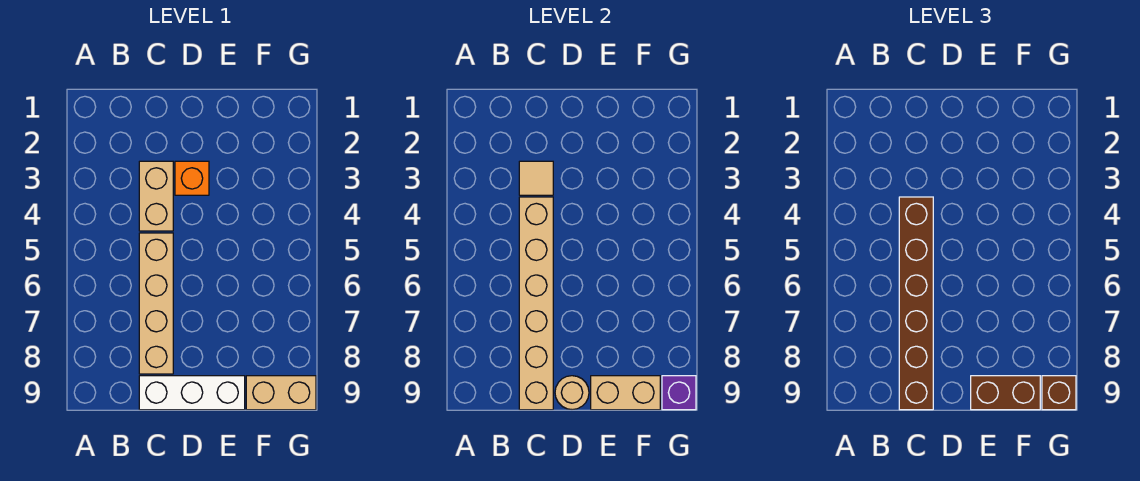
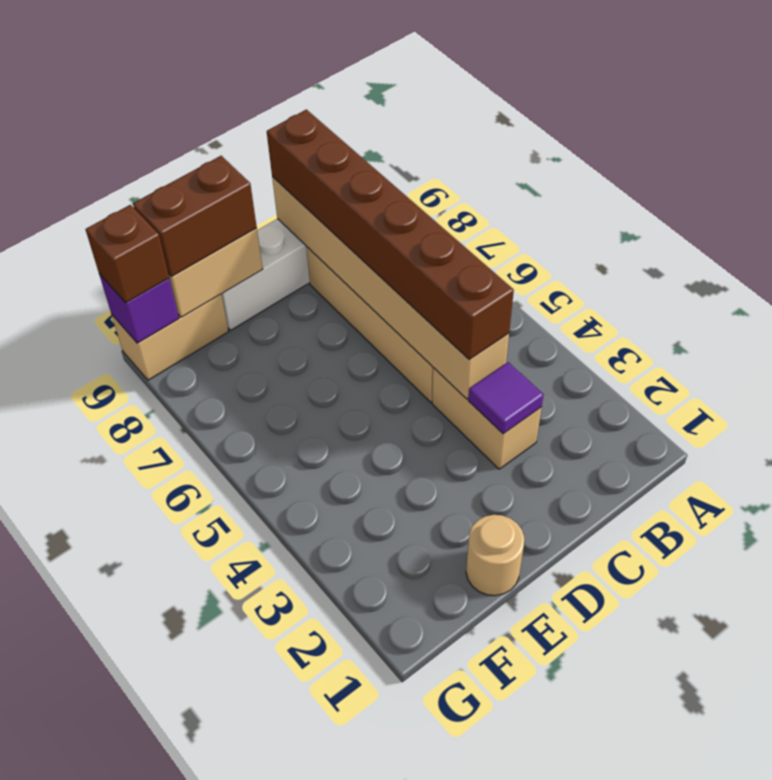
tan 1x1 tile [519,161,553,195] -> purple 1x1 tile [468,362,544,434]
orange 1x1 brick [175,161,209,195] -> none
tan 1x1 round brick [555,376,589,410] -> tan 1x1 round brick moved to [466,515,524,596]

